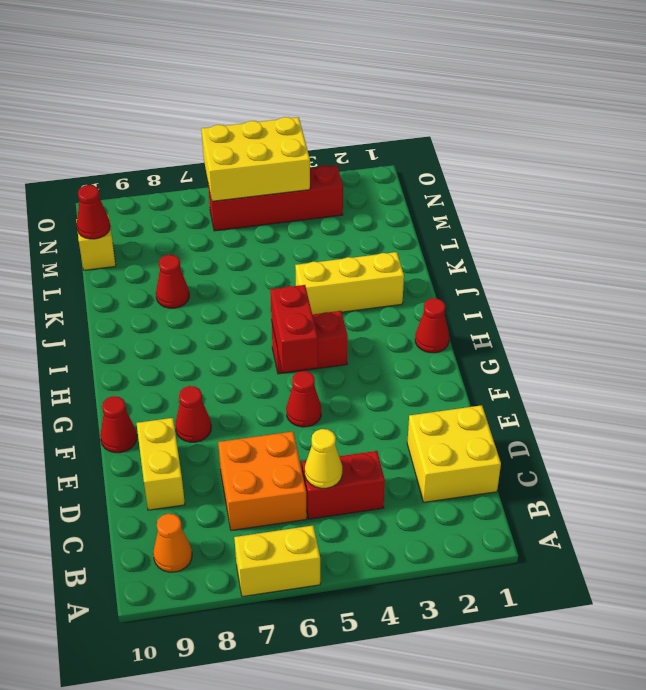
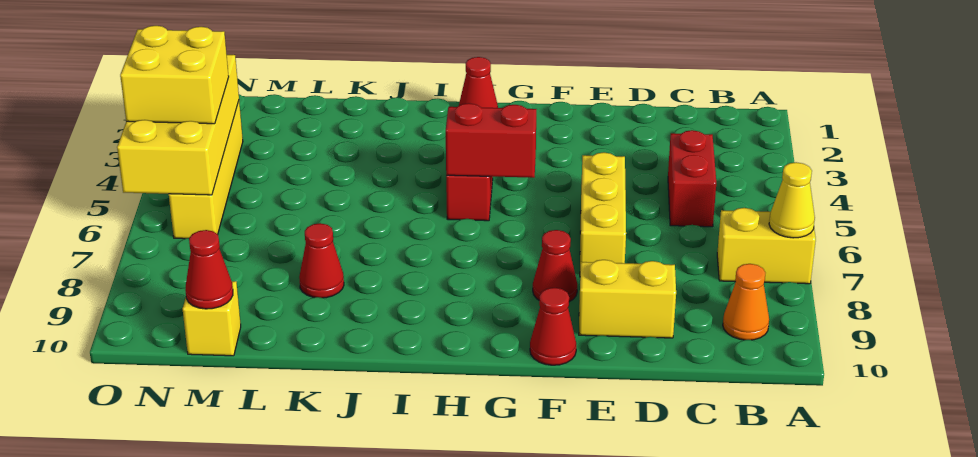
yellow 1x2 brick [234,526,320,597] -> yellow 1x2 brick turned to [717,208,816,284]
yellow 2x2 brick [407,405,501,502] -> yellow 2x2 brick moved to [120,26,229,124]
yellow 1x1 cone [305,429,342,488] -> yellow 1x1 cone moved to [769,162,815,238]
orange 2x2 brick [218,432,307,530] -> none
red 1x1 cone [286,371,321,427] -> none
yellow 1x3 brick [295,252,404,314] -> yellow 1x3 brick moved to [580,152,626,271]
red 1x4 brick [208,165,343,231] -> yellow 1x4 brick [169,101,243,239]
yellow 2x3 brick [201,117,310,201] -> yellow 2x4 brick [117,55,239,195]

